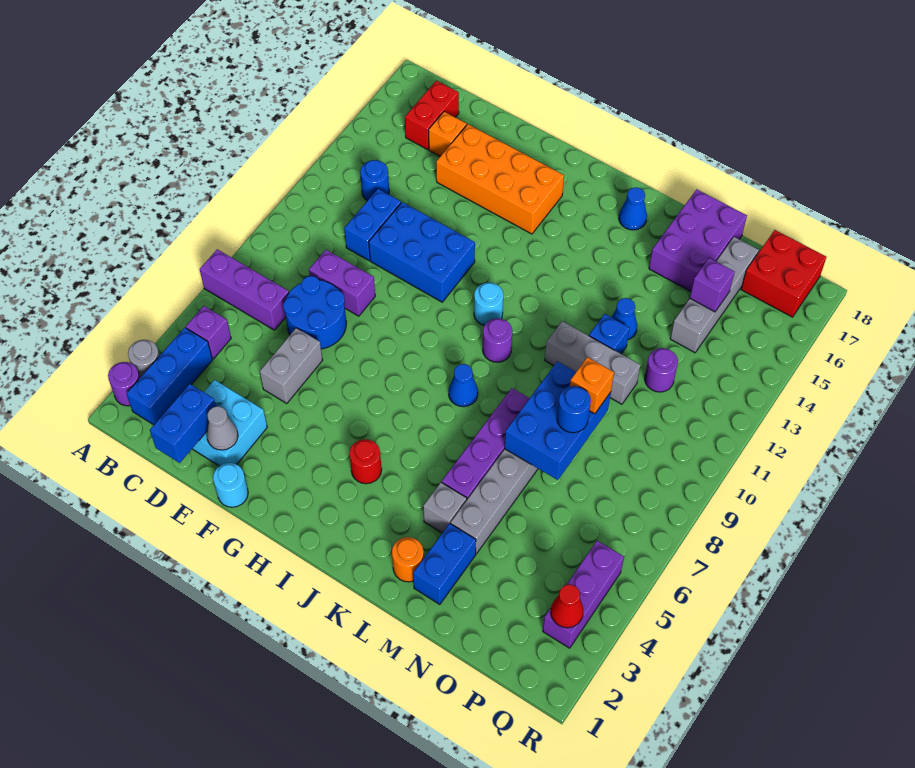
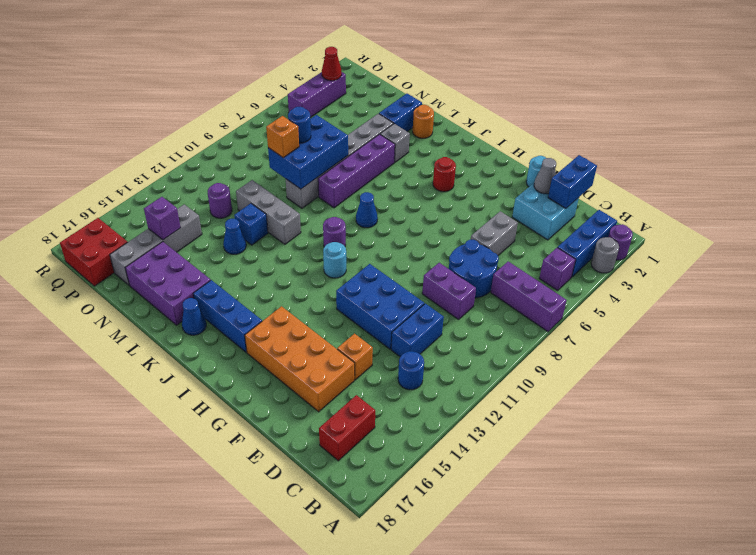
orange 1x1 brick [429,112,467,156] -> orange 1x1 brick moved to [337,334,373,380]
none -> blue 1x3 brick [193,280,262,352]
purple 2x3 brick [649,190,747,291] -> purple 2x3 brick turned to [125,242,210,325]

